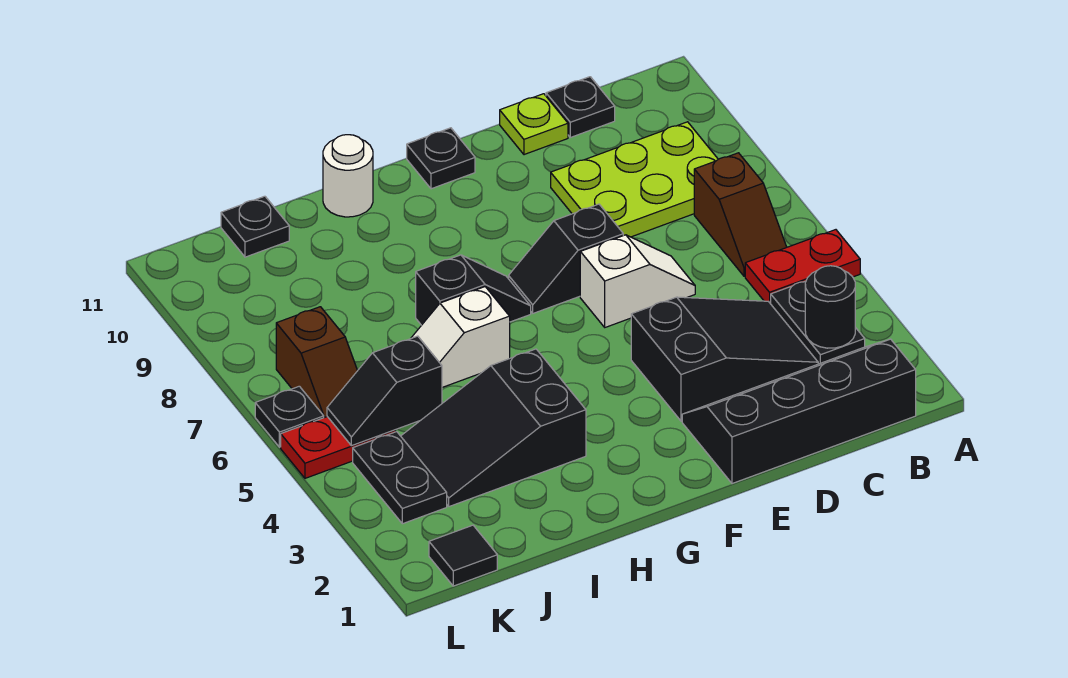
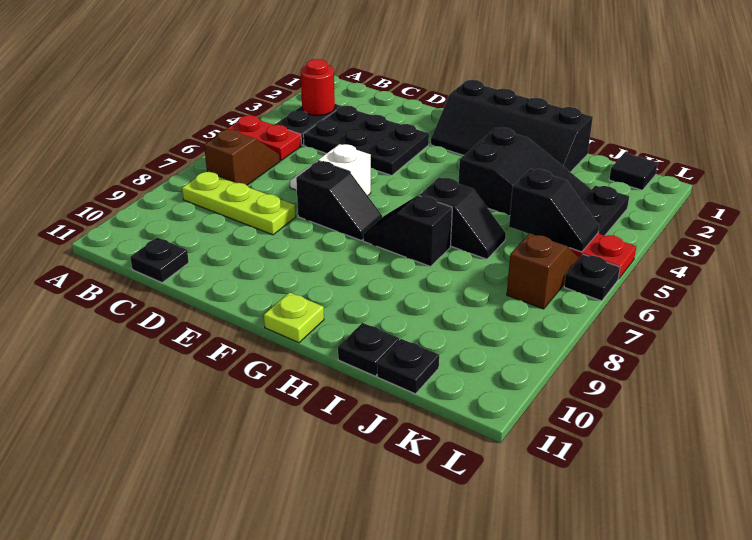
black 2x4 slope [682,339,916,484] -> black 2x4 slope moved to [431,80,593,172]
black 1x1 round brick [805,266,855,348] -> red 1x1 round brick [301,59,335,115]
lime 2x3 plate [551,122,718,237] -> lime 1x3 plate [182,172,296,235]
black 2x3 slope [631,297,818,421] -> black 2x3 plate [303,105,429,176]
lime 1x1 plate [500,94,568,155] -> lime 1x1 plate moved to [264,292,324,343]
black 1x1 plate [407,128,475,189] -> black 1x1 plate moved to [338,323,399,376]
white 1x2 slope [411,287,510,387] -> black 1x2 slope [419,177,506,259]
white 1x1 round brick [323,135,373,217] -> none

